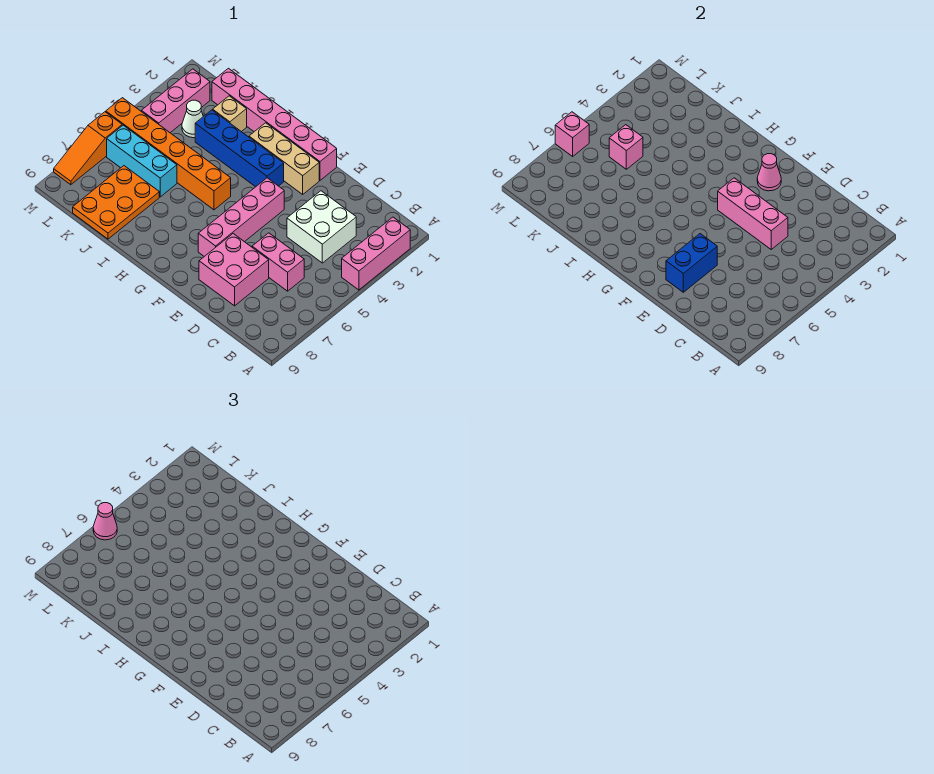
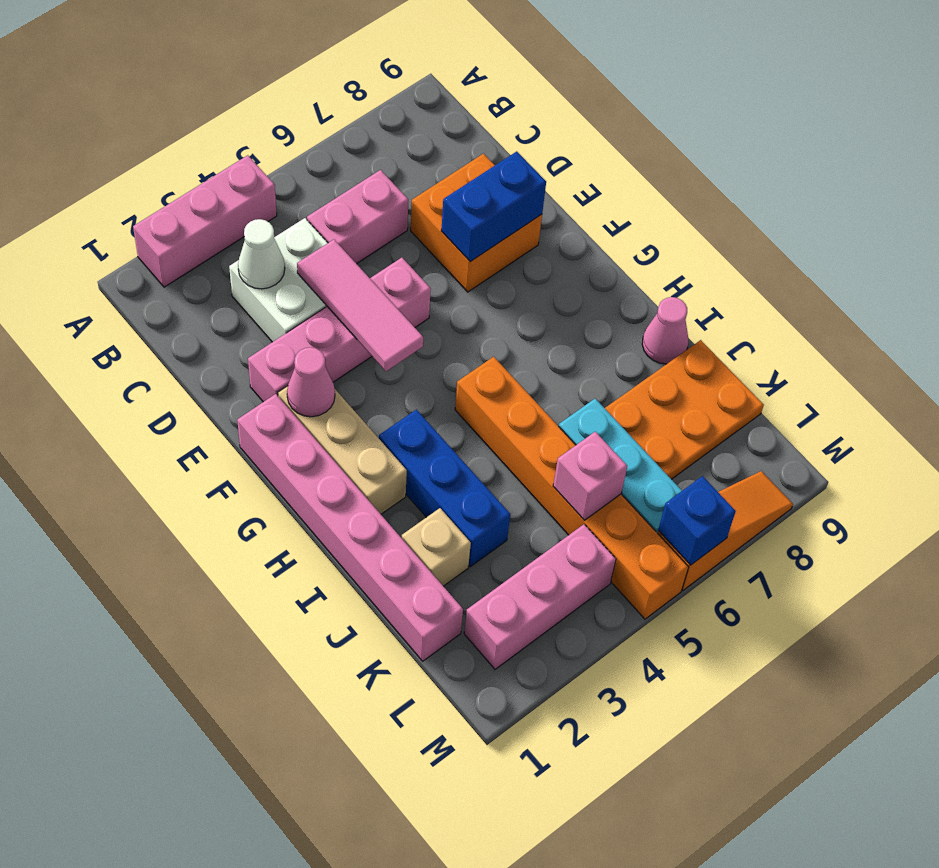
pink 1x2 brick [252,233,304,291] -> pink 1x2 brick turned to [307,170,408,264]
pink 1x3 brick [718,178,788,249] -> pink 1x3 tile [297,240,423,371]
pink 2x2 brick [199,234,269,306] -> orange 2x2 brick [411,154,542,292]
pink 1x4 brick [198,178,284,256] -> pink 1x4 brick moved to [248,258,431,402]
blue 1x4 brick [195,110,284,187] -> blue 1x3 brick [379,410,510,567]
white 1x1 cone [182,100,203,138] -> white 1x1 cone moved to [238,219,285,289]
pink 1x1 brick [555,112,589,156] -> blue 1x1 brick [658,476,736,565]
pink 1x1 cone [93,503,117,540] -> pink 1x1 cone moved to [642,297,688,364]

